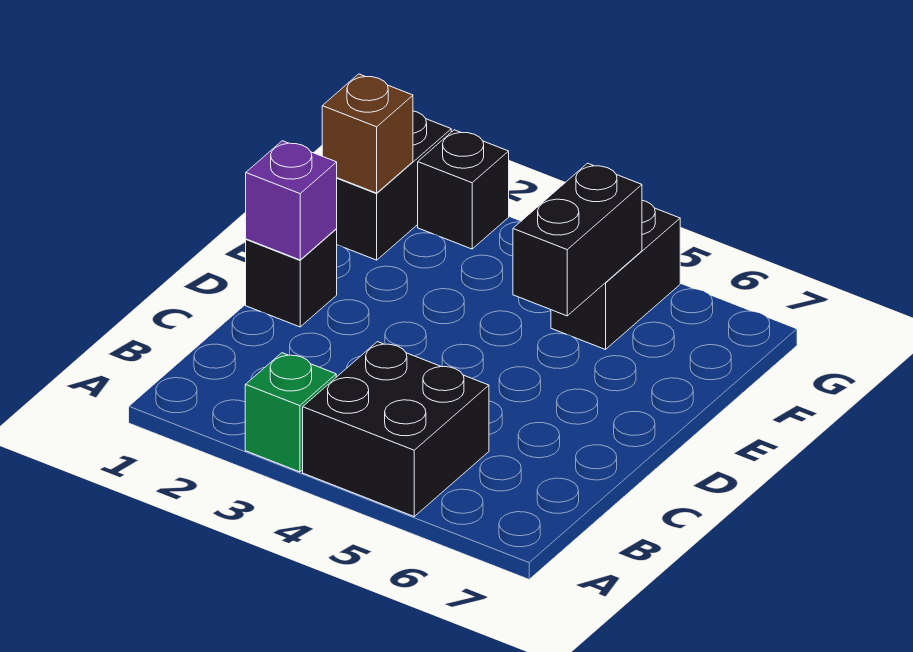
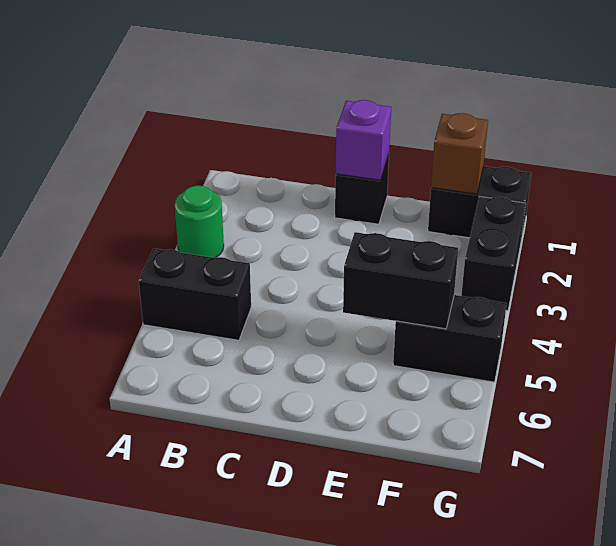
green 1x1 brick [245,353,336,472] -> green 1x1 round brick [175,186,224,258]
black 2x2 brick [303,342,489,516] -> black 1x2 brick [139,248,251,340]
black 1x1 brick [418,130,509,249] -> black 1x2 brick [461,196,526,310]

